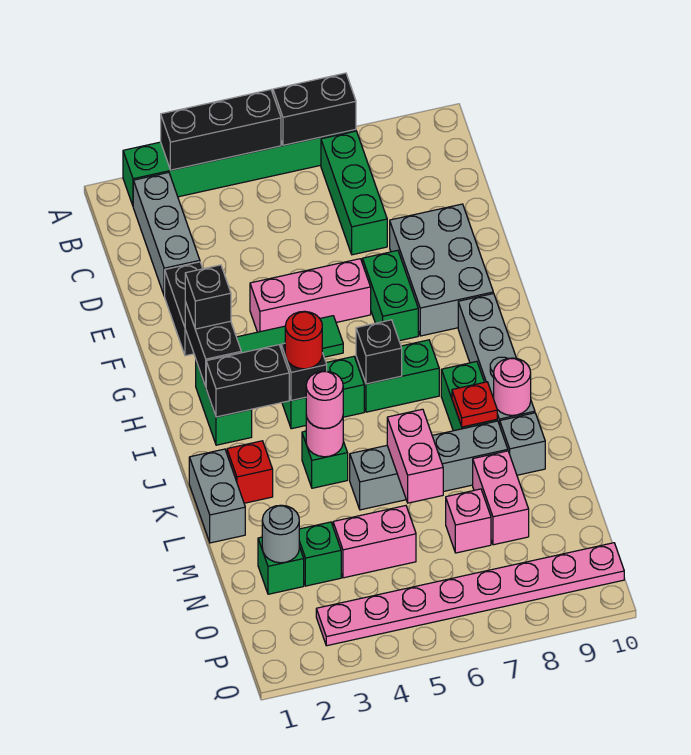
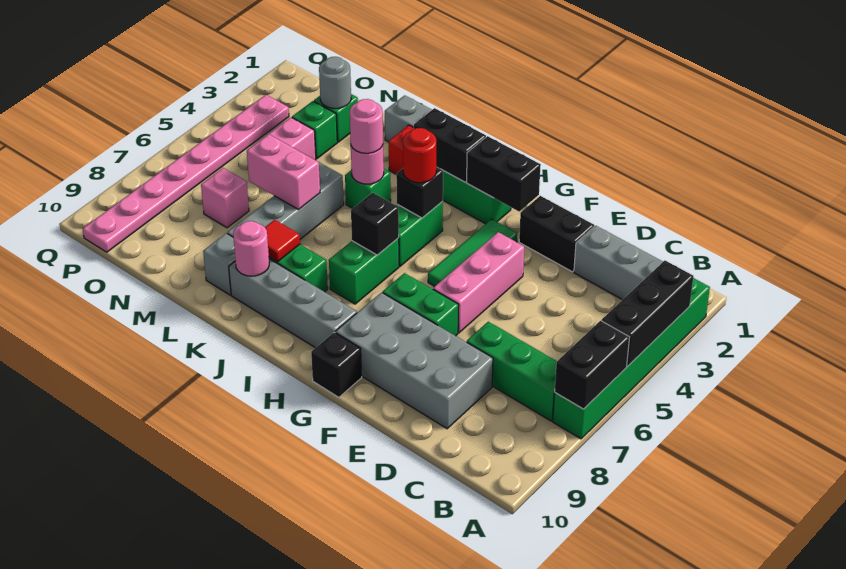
grey 2x3 brick [390,204,493,336] -> grey 2x4 brick [335,292,493,429]
black 1x1 brick [185,265,231,329] -> black 1x1 brick moved to [311,332,362,397]
black 1x2 brick [206,345,289,417] -> black 1x2 brick turned to [414,108,486,182]
red 1x1 plate [452,382,497,427] -> red 1x1 tile [265,220,300,262]
pink 1x2 brick [473,451,529,545] -> none

